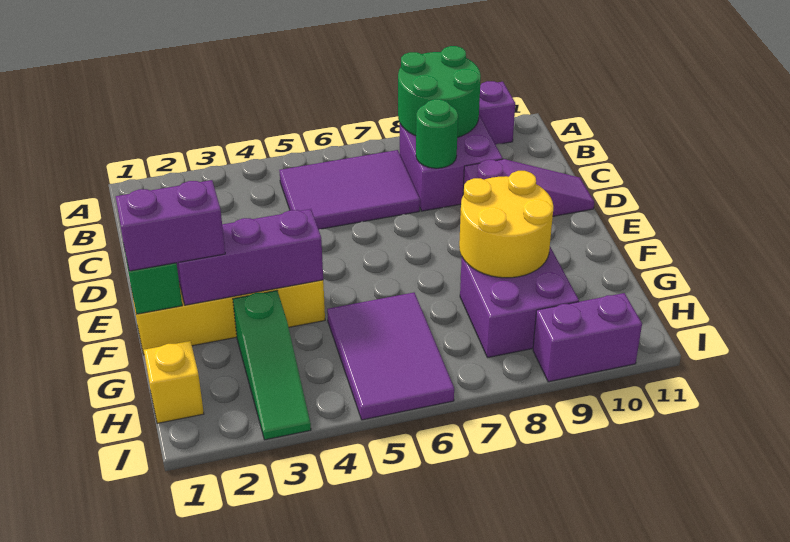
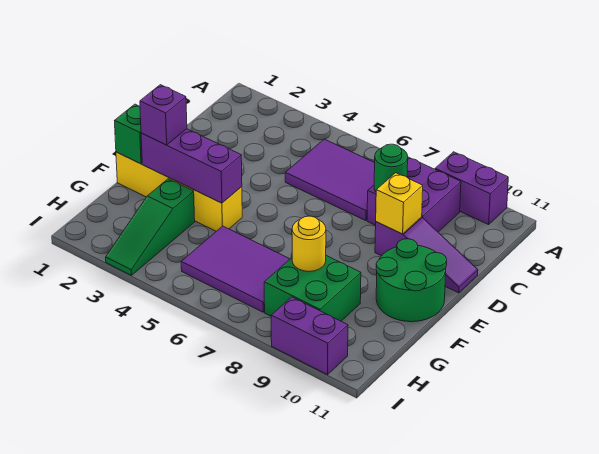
green 2x2 round brick [398,46,481,138] -> green 2x2 round brick moved to [376,239,447,322]
purple 1x2 brick [116,180,225,271] -> purple 1x1 brick [140,85,187,145]
yellow 2x2 round brick [459,171,553,278] -> yellow 1x1 round brick [292,216,326,272]
purple 2x3 tile [327,293,454,420] -> purple 2x3 tile turned to [181,226,290,312]
purple 2x2 brick [460,247,579,358] -> green 2x2 brick [264,256,361,321]
yellow 1x1 brick [144,341,204,423] -> yellow 1x1 brick moved to [376,173,423,234]

